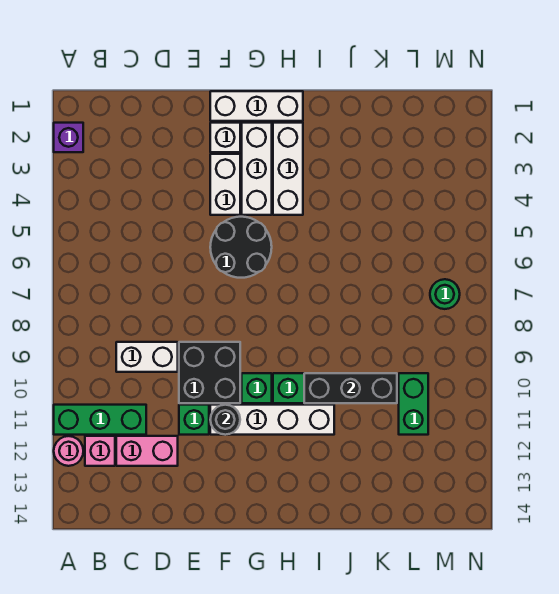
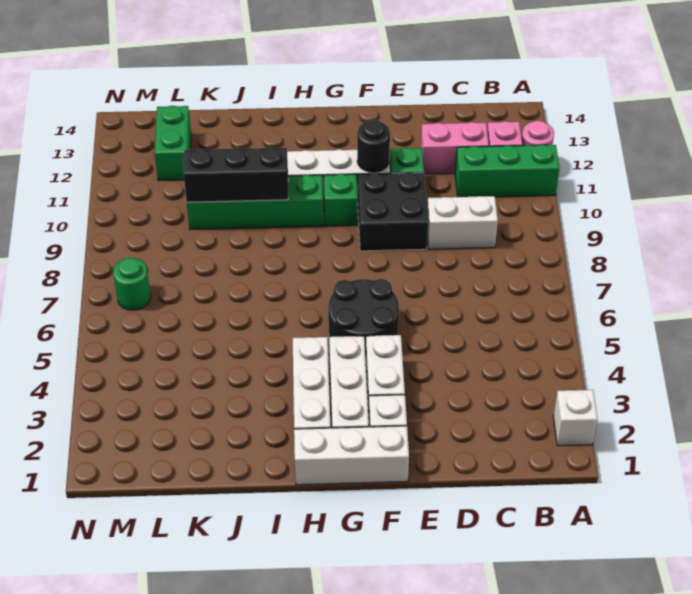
purple 1x1 brick [54,123,83,152] -> white 1x1 brick [553,390,598,446]
green 1x2 brick [399,373,428,435] -> green 1x2 brick moved to [155,106,191,181]

